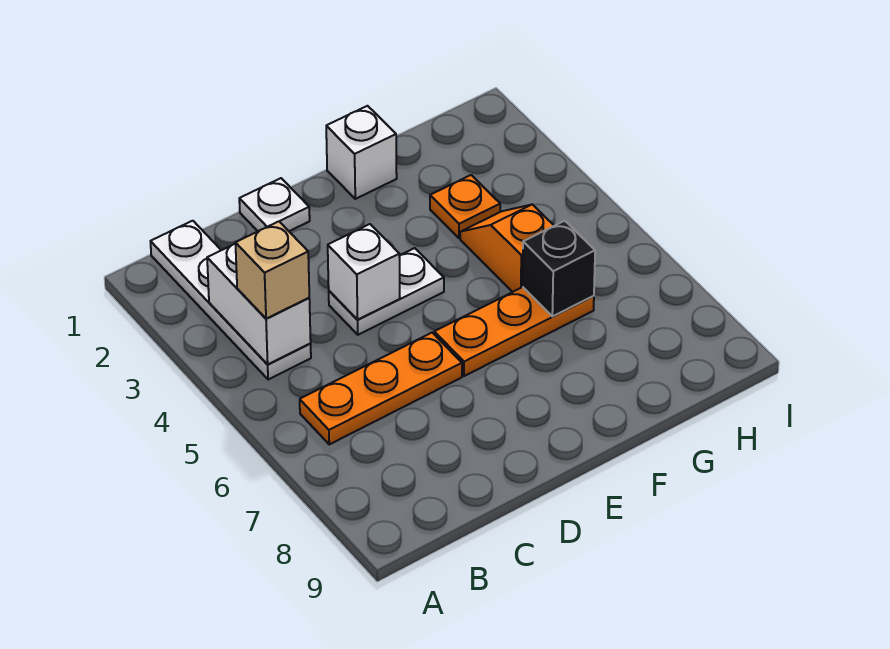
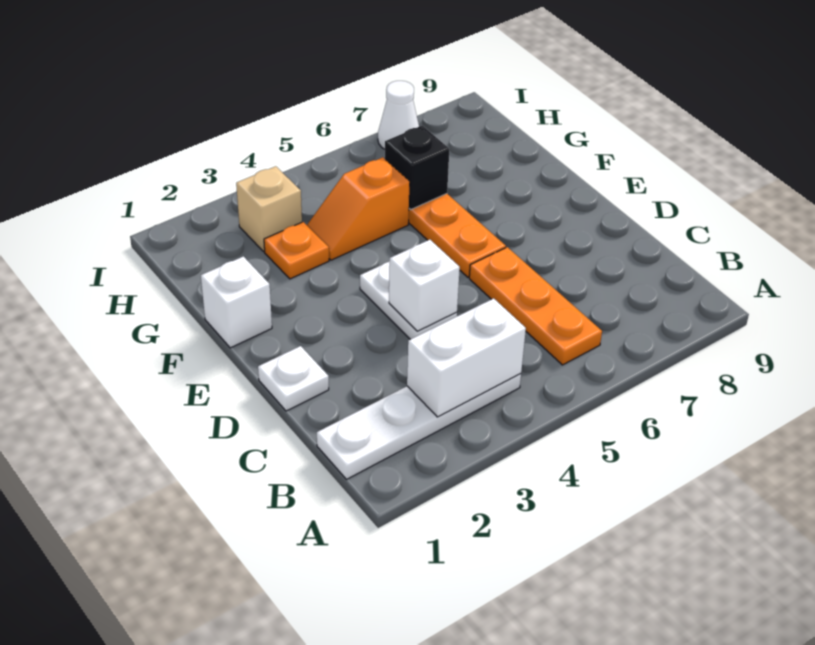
tan 1x1 brick [235,221,309,319] -> tan 1x1 brick moved to [236,166,302,251]
none -> white 1x1 cone [378,81,419,149]

